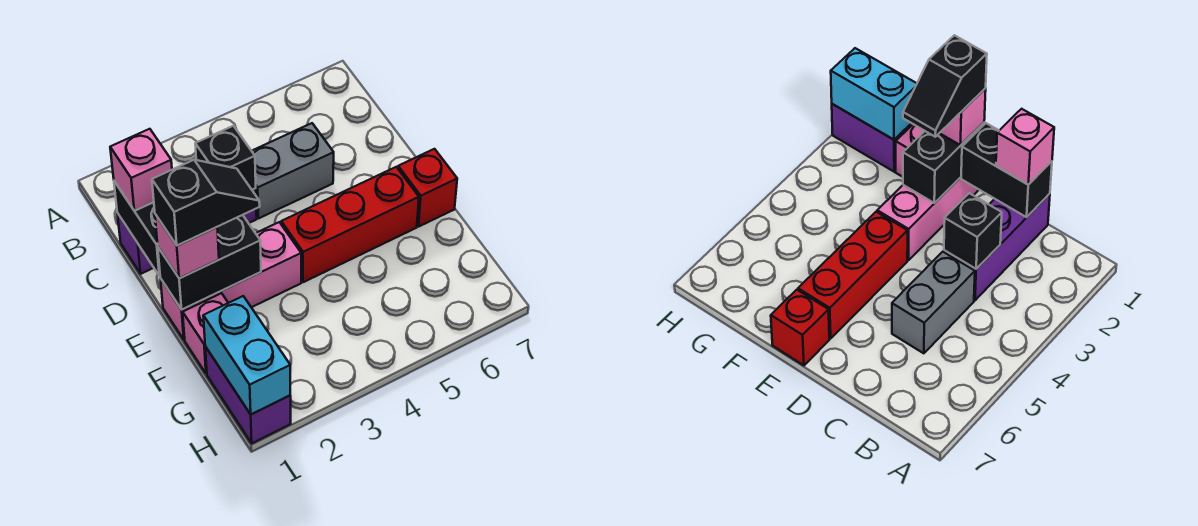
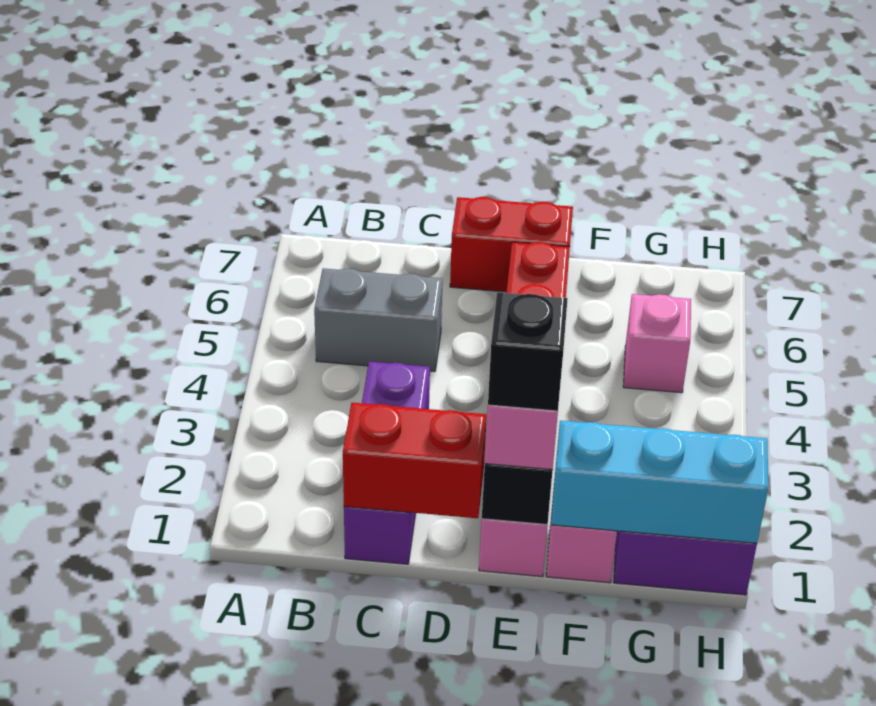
black 1x2 brick [114,181,160,276] -> red 1x2 brick [343,403,487,518]
pink 1x1 brick [110,129,172,211] -> pink 1x1 brick moved to [623,294,691,393]
black 1x1 brick [195,126,256,190] -> none
grey 1x2 brick [252,123,334,218] -> grey 1x2 brick turned to [314,268,443,372]
red 1x1 brick [398,149,457,226] -> red 1x2 brick [450,197,573,292]
cyan 1x2 brick [203,296,290,414] -> cyan 1x3 brick [551,421,768,543]

